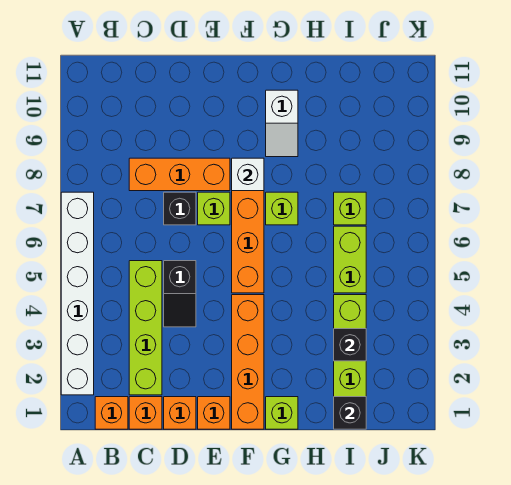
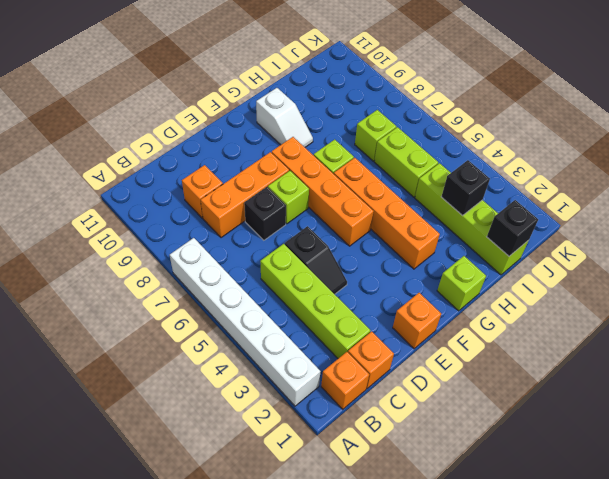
orange 1x1 brick [164,397,196,429] -> orange 1x1 brick moved to [182,165,223,218]
orange 1x4 brick [232,295,264,429] -> orange 1x4 brick moved to [334,158,440,269]
white 1x1 brick [232,158,264,191] -> none

